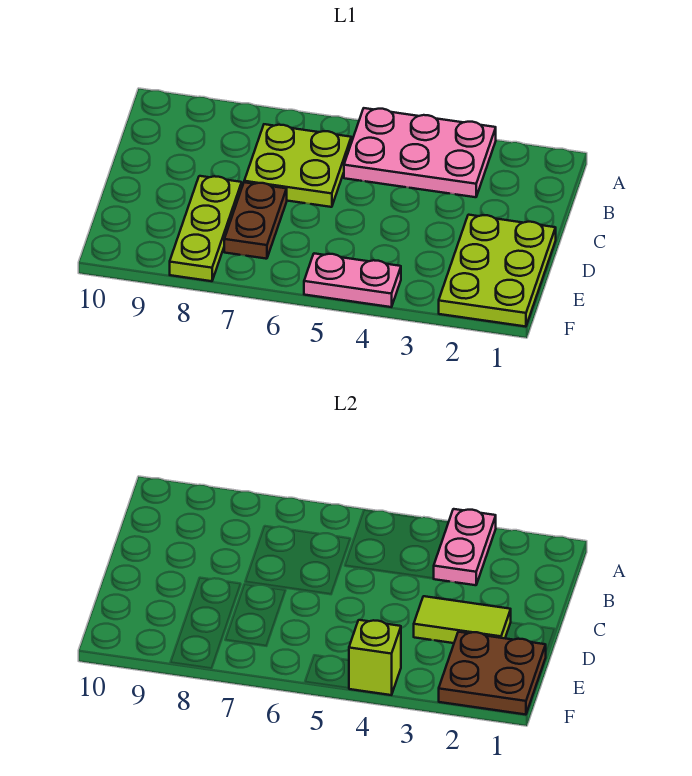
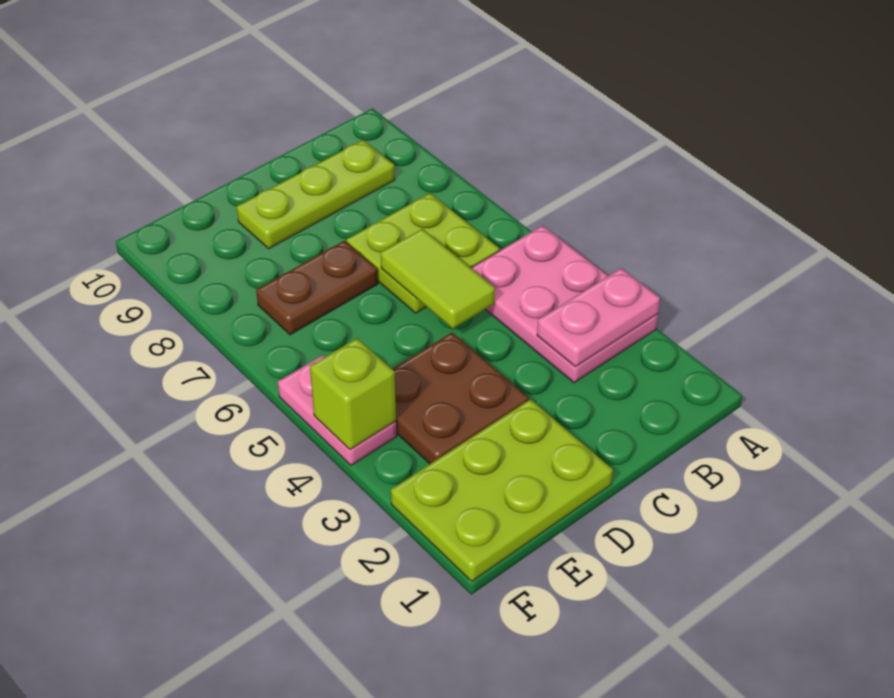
lime 1x2 tile [414,596,511,643] -> lime 1x2 tile moved to [381,229,495,329]
lime 1x3 plate [170,176,242,281] -> lime 1x3 plate moved to [237,140,395,249]
brown 2x2 plate [439,632,546,715] -> brown 2x2 plate moved to [392,333,529,464]

